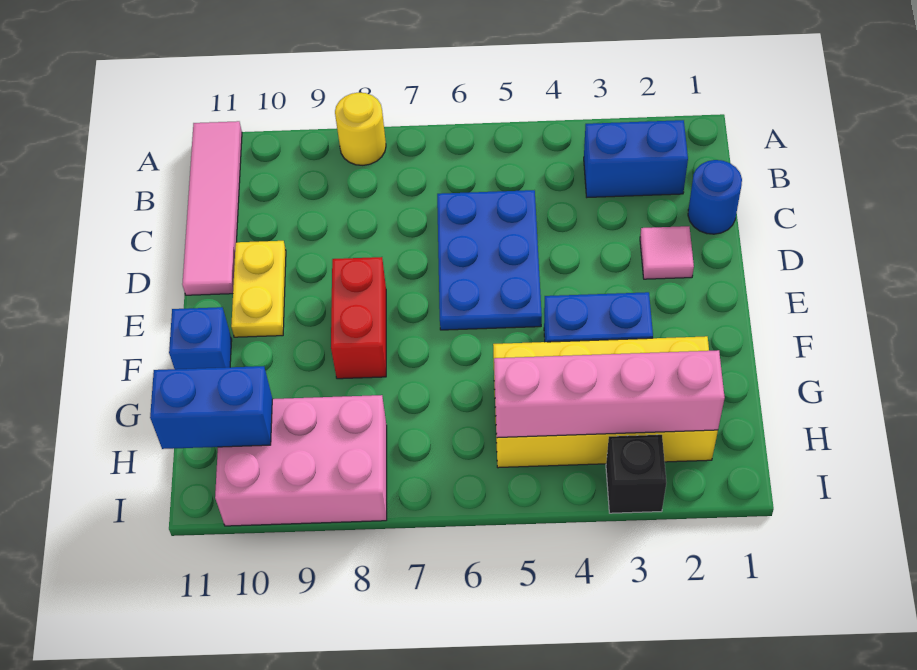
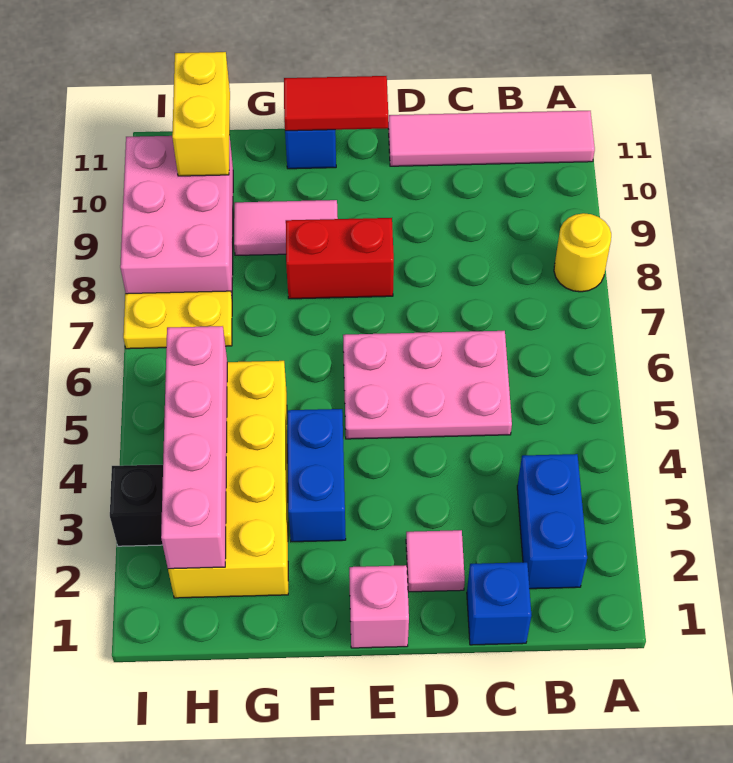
blue 1x1 round brick [688,160,742,234] -> blue 1x1 brick [467,562,531,645]
blue 2x3 plate [437,190,542,330] -> pink 2x3 plate [343,331,512,439]
yellow 1x2 plate [231,241,286,337] -> yellow 1x2 plate moved to [123,291,232,349]
none -> pink 1x1 brick [349,565,409,648]
none -> red 1x2 tile [284,76,388,131]
none -> pink 1x2 tile [234,200,338,255]
blue 1x2 brick [150,366,272,449] -> yellow 1x2 brick [172,52,230,176]

